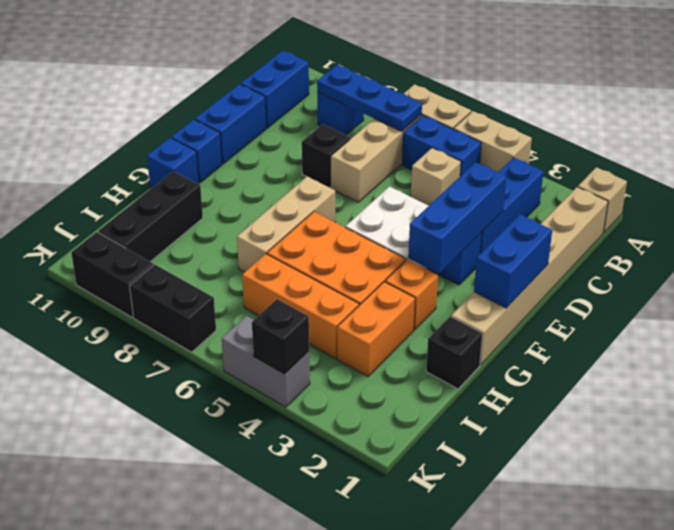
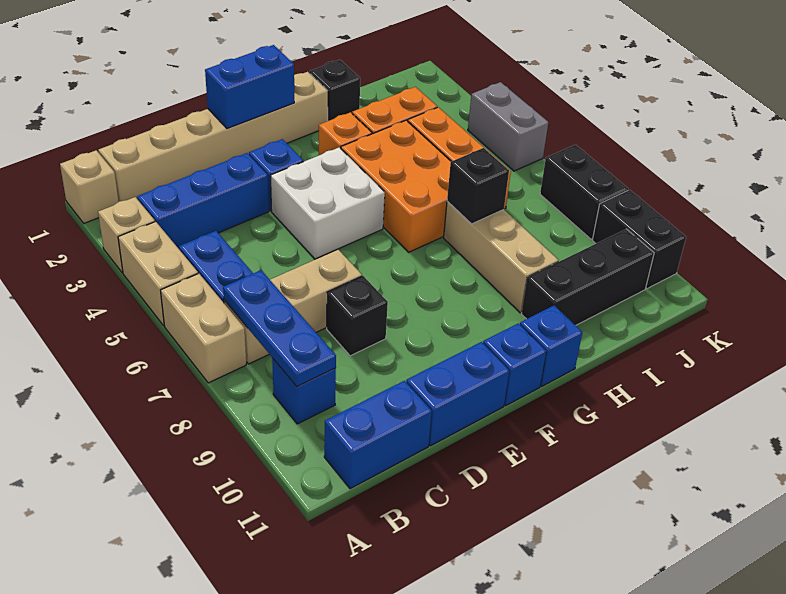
tan 1x1 brick [411,148,461,206] -> tan 1x1 brick moved to [98,197,155,273]
blue 1x3 brick [408,162,506,274] -> none
tan 1x3 brick [237,176,335,272] -> tan 1x3 brick turned to [444,202,559,313]
black 1x1 brick [252,299,309,374] -> black 1x1 brick moved to [447,148,509,224]

